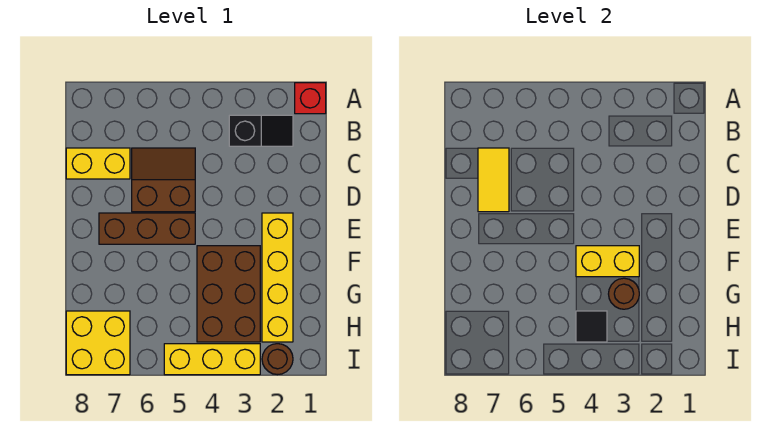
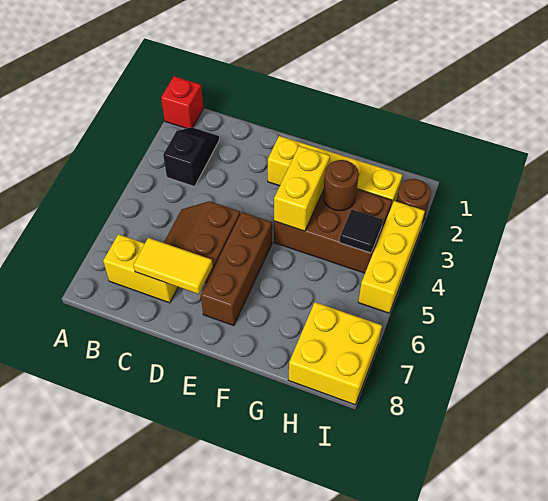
yellow 1x2 brick [66,148,130,179] -> yellow 1x2 brick turned to [103,234,178,303]

